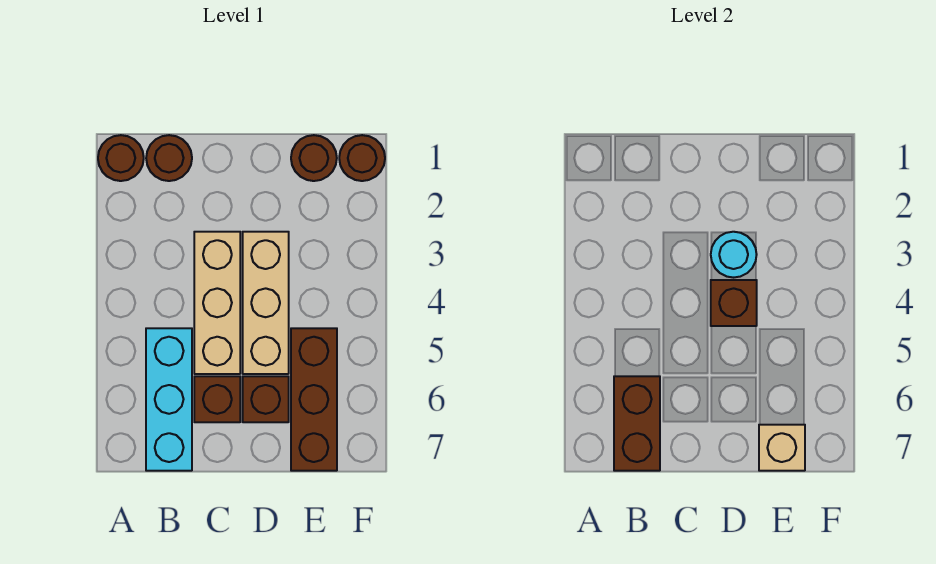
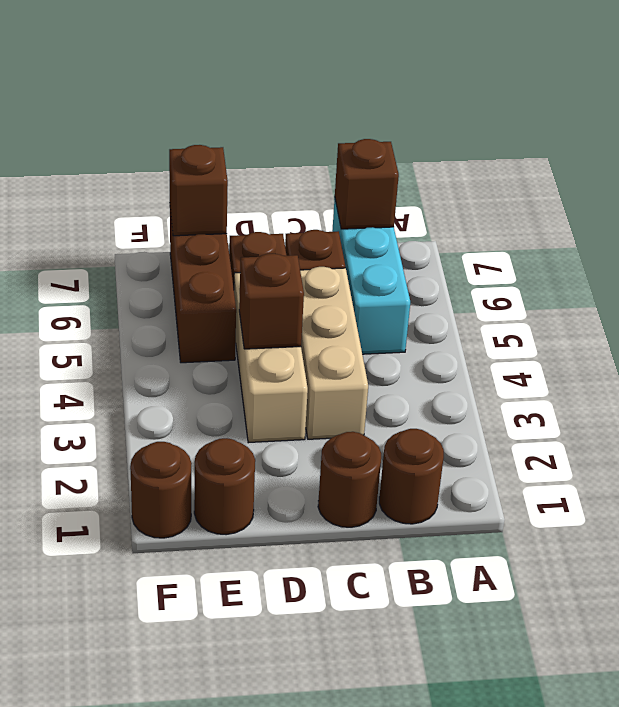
brown 1x1 round brick [98,135,144,181] -> brown 1x1 round brick moved to [318,432,381,527]
brown 1x2 brick [614,376,660,471] -> brown 1x1 brick [335,139,399,229]
cyan 1x1 round brick [711,232,757,278] -> none
tan 1x1 brick [759,425,805,471] -> brown 1x1 brick [169,145,228,236]

